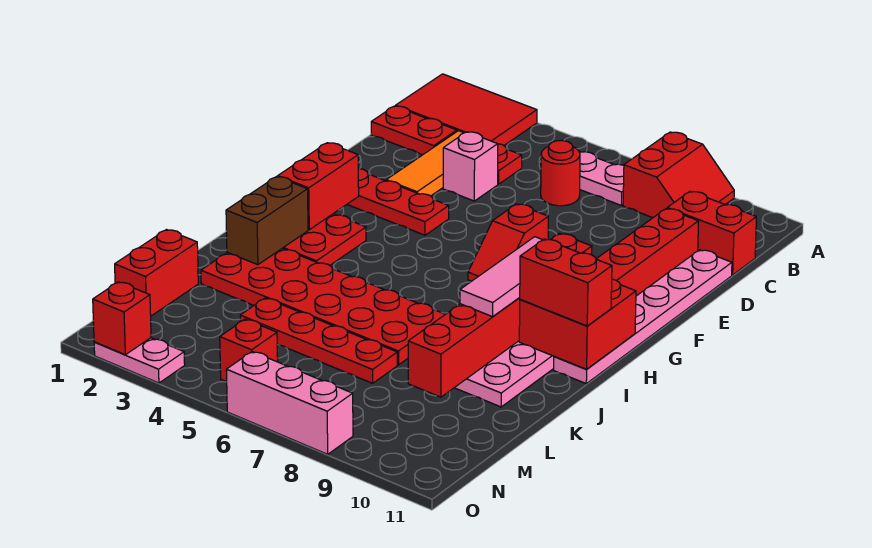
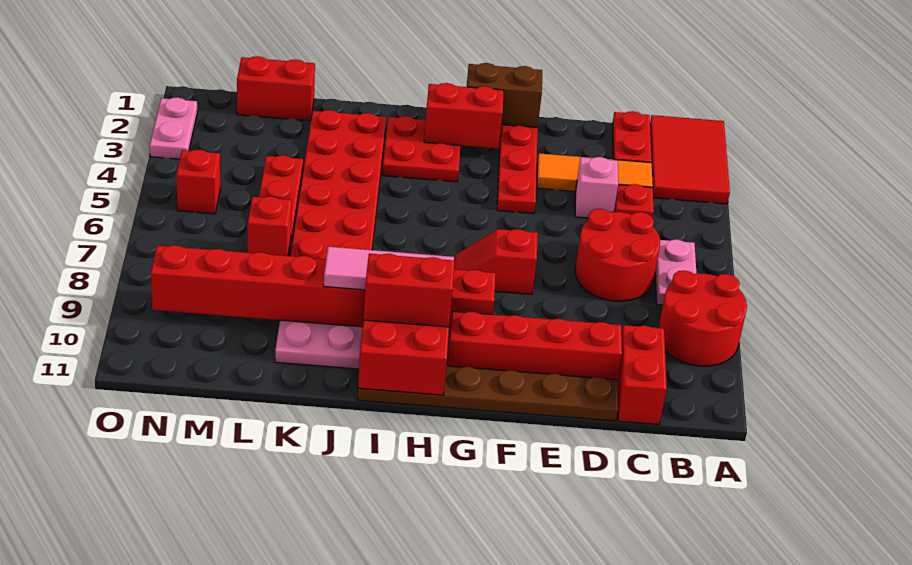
red 2x2 slope [623,132,734,218] -> red 2x2 round brick [659,270,747,366]
red 1x1 round brick [541,140,580,206] -> red 2x2 round brick [575,209,660,301]
pink 1x6 plate [554,250,732,384] -> brown 1x6 plate [358,366,618,421]
red 1x6 brick [408,233,592,397] -> red 1x8 brick [151,245,495,334]
brown 1x2 brick [226,177,308,265] -> brown 1x2 brick moved to [467,63,542,128]
red 1x2 brick [520,239,612,326] -> red 1x2 brick turned to [364,254,455,327]
red 1x1 brick [93,282,151,355] -> red 1x1 brick moved to [248,196,292,256]
pink 1x3 brick [226,352,353,454] -> none

